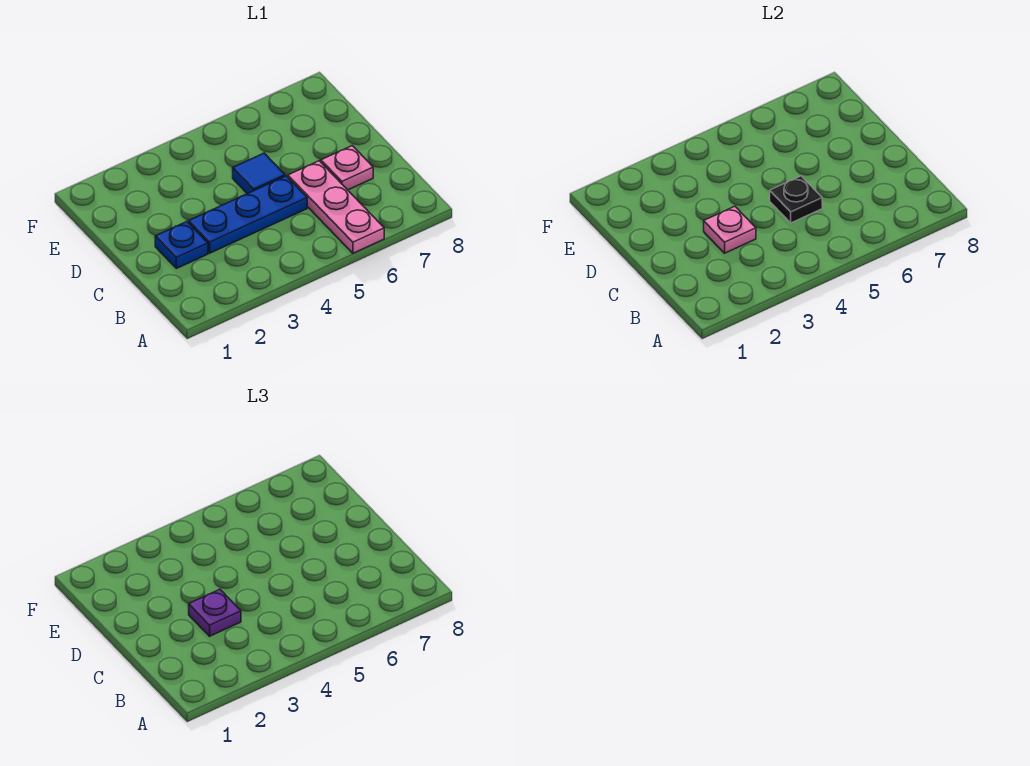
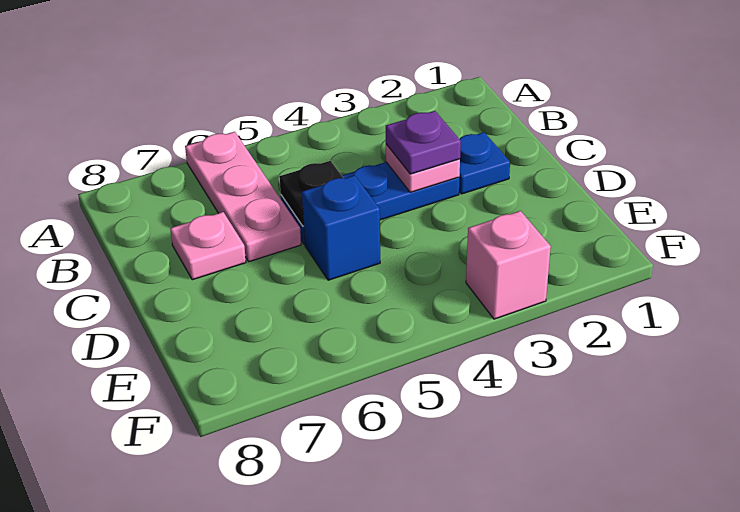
blue 1x1 tile [233,153,285,194] -> blue 1x1 brick [302,175,380,280]
none -> pink 1x1 brick [466,211,551,319]

